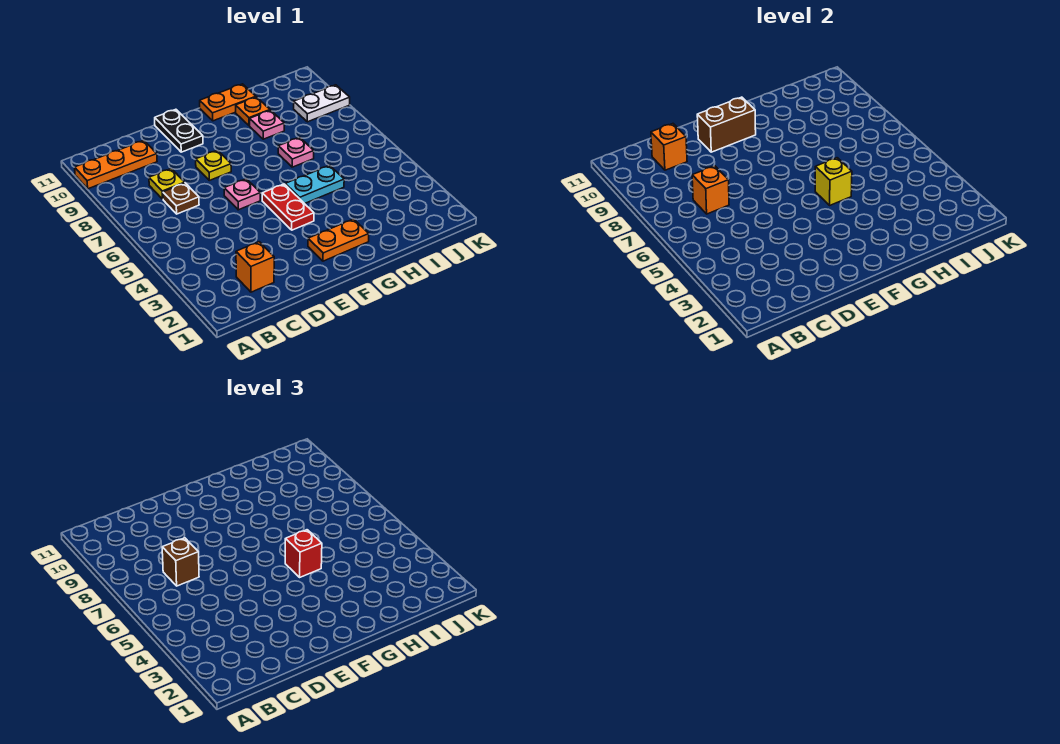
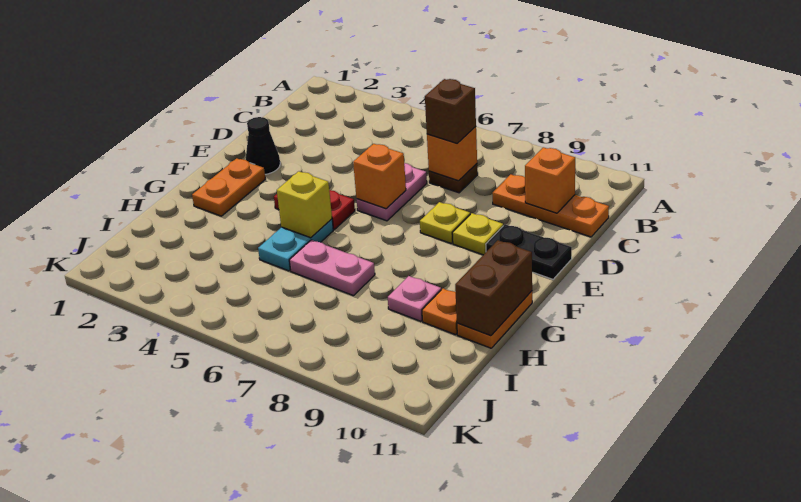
orange 1x3 plate [75,140,157,189] -> orange 1x3 plate turned to [492,174,609,237]
orange 1x1 brick [236,242,274,292] -> orange 1x1 brick moved to [353,144,406,209]
yellow 1x1 plate [149,169,185,199] -> yellow 1x1 plate moved to [452,213,503,255]
none -> black 1x1 cone [246,117,280,174]
pink 1x1 plate [224,179,260,210] -> pink 1x2 plate [357,163,427,221]
brown 1x2 brick [697,97,756,152] -> brown 1x2 brick moved to [455,240,532,336]
red 1x1 brick [285,530,322,577] -> none
pink 1x1 plate [278,137,314,167] -> pink 1x2 plate [289,240,375,296]
white 1x2 plate [294,85,350,122] -> none

